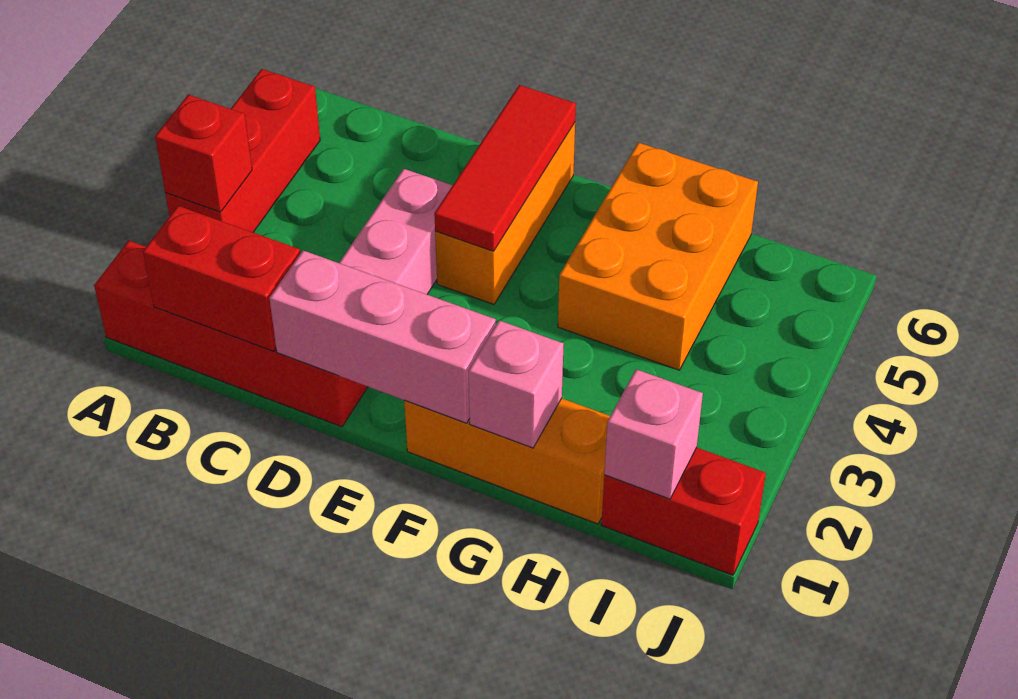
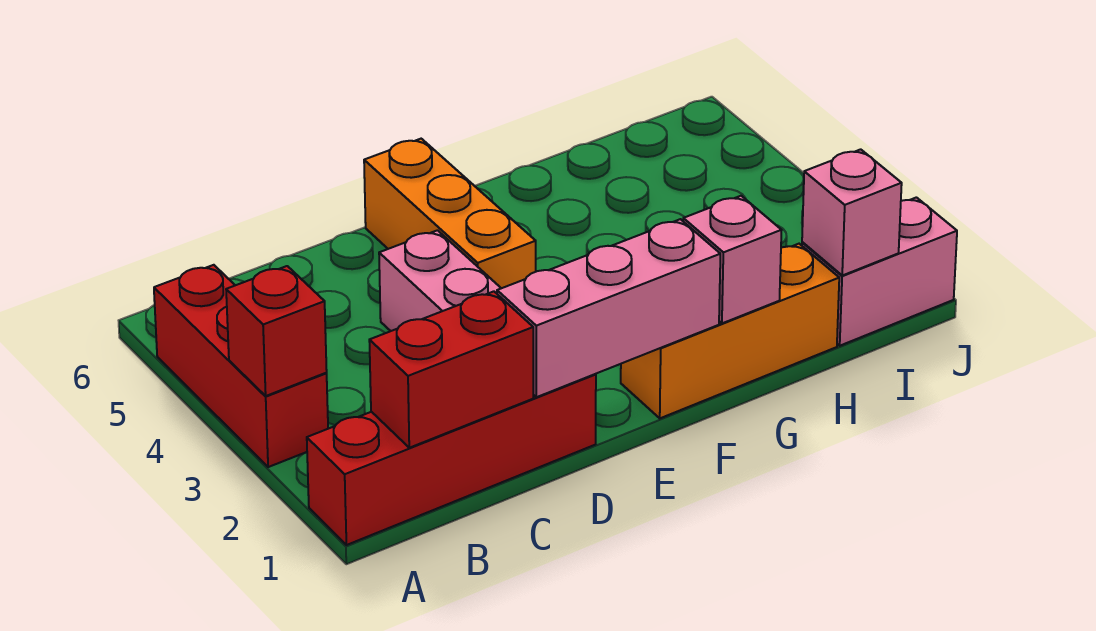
red 1x3 tile [434,85,576,251] -> none
orange 2x3 brick [558,143,758,370] -> none
red 1x2 brick [601,448,766,575] -> pink 1x2 brick [802,197,957,346]

